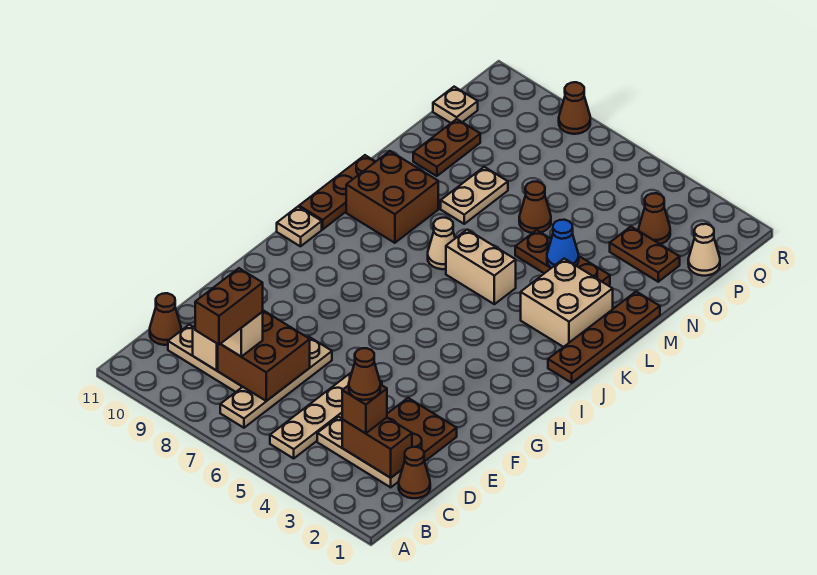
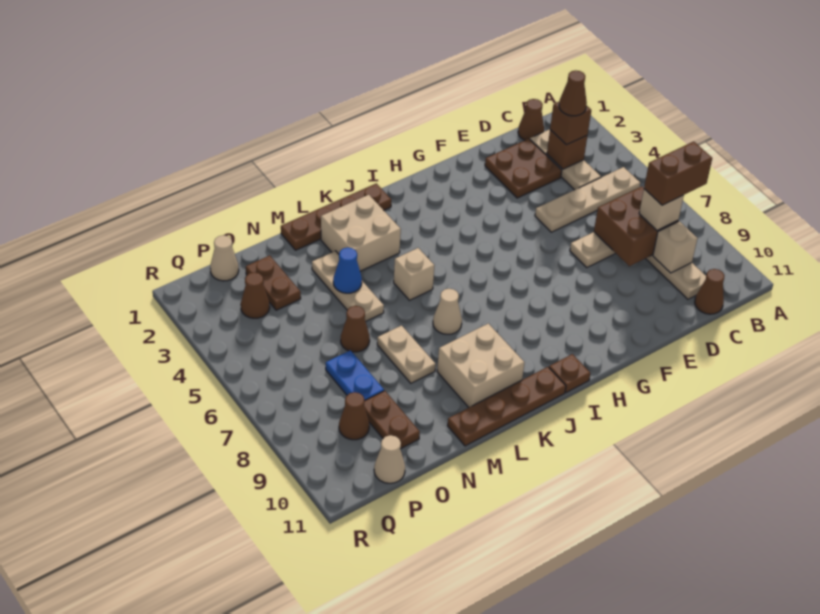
brown 1x2 brick [342,418,412,478] -> brown 1x1 brick [547,130,587,169]
tan 1x1 plate [277,207,322,246] -> brown 1x1 plate [549,354,590,393]
brown 1x3 plate [299,155,376,229] -> brown 1x4 plate [448,367,566,446]
tan 1x2 brick [446,230,516,304] -> tan 1x1 brick [394,248,435,300]
brown 2x2 brick [346,151,438,243] -> tan 2x2 brick [437,324,524,407]
brown 1x3 plate [515,230,610,286] -> tan 1x3 plate [312,251,384,322]
tan 1x2 plate [441,167,508,224] -> tan 1x2 plate turned to [377,326,436,383]
brown 1x2 plate [413,119,480,176] -> brown 1x2 plate turned to [364,391,420,449]
none -> blue 1x2 plate [326,350,384,401]
tan 1x1 plate [433,87,478,123] -> tan 1x1 cone [374,435,405,483]
brown 1x1 cone [559,82,590,134] -> brown 1x1 cone moved to [339,392,369,440]

